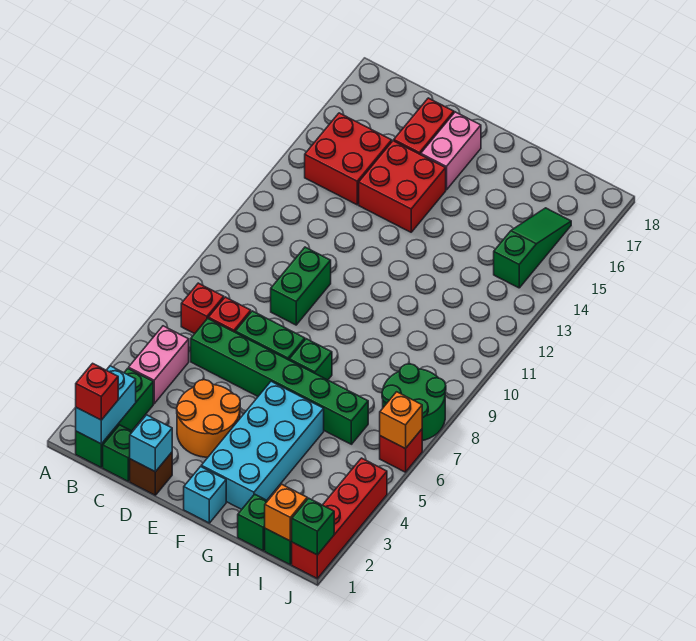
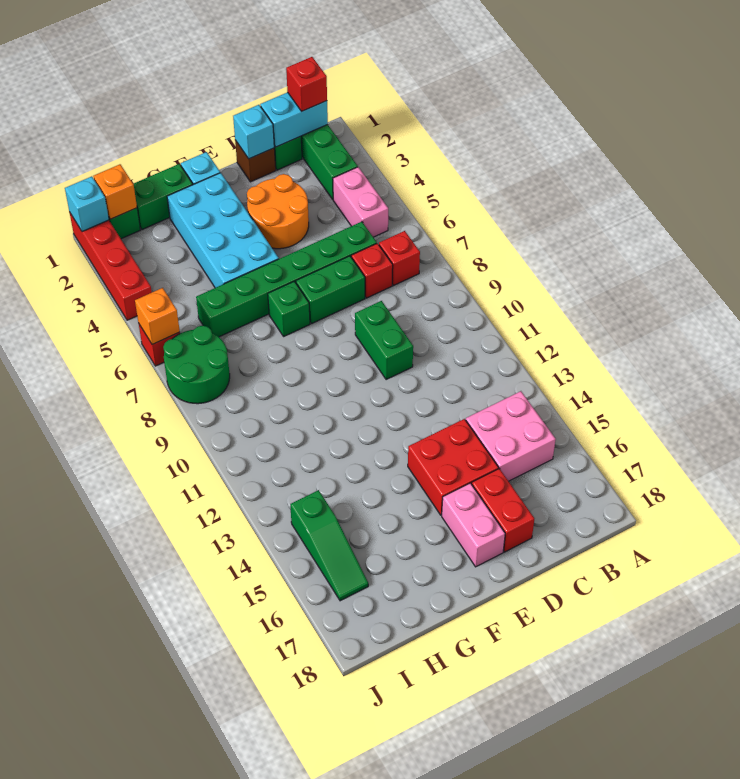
cyan 1x2 brick [76,366,136,444] -> cyan 1x2 brick turned to [260,92,328,147]
red 2x2 brick [305,113,392,205] -> pink 2x2 brick [466,391,556,481]
green 1x1 brick [238,494,267,551] -> green 1x2 brick [133,164,193,230]
green 1x1 brick [292,498,334,555] -> cyan 1x1 brick [65,176,109,232]

